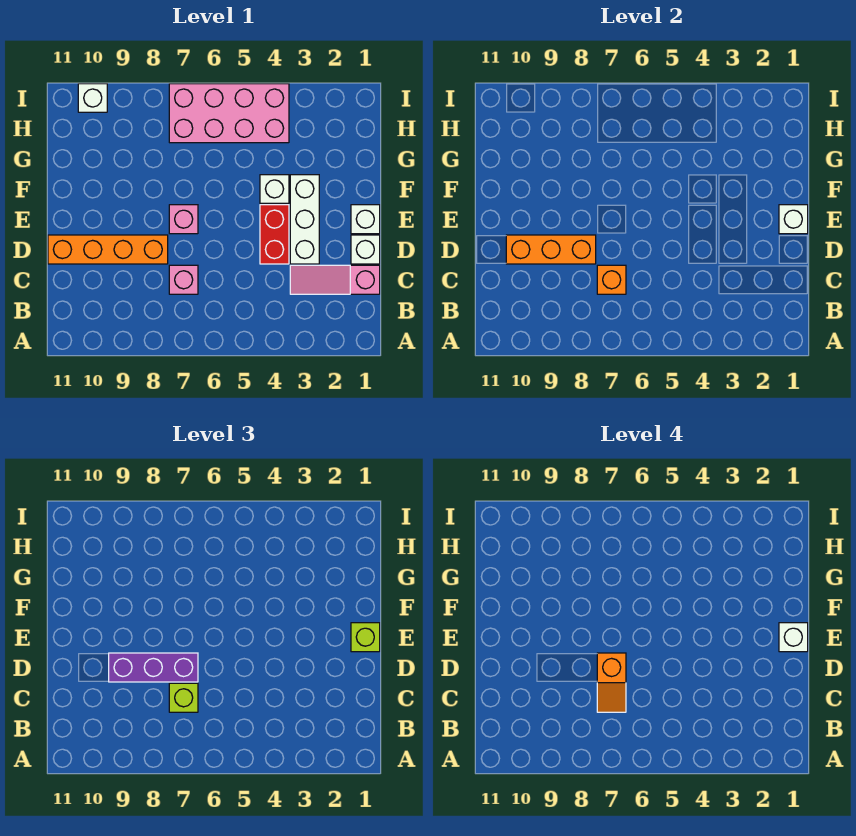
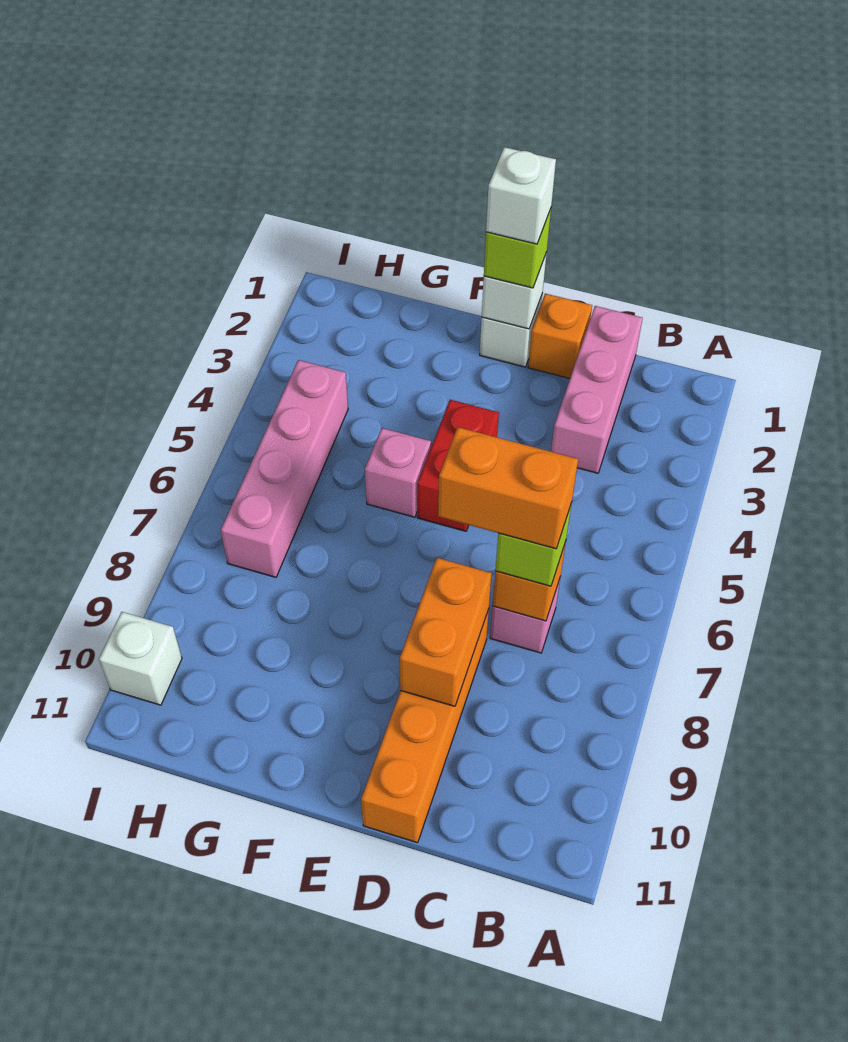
pink 1x3 slope [290,265,380,294] -> pink 1x3 brick [551,306,643,473]
orange 1x2 slope [597,653,626,712] -> orange 1x2 brick [438,427,578,549]
white 1x1 brick [351,235,380,264] -> orange 1x1 brick [528,294,592,378]
white 1x3 brick [290,175,319,264] -> none
red 1x2 brick [260,205,289,264] -> red 1x2 brick turned to [417,400,499,531]
purple 1x3 brick [109,653,198,682] -> none
orange 1x3 brick [506,235,596,264] -> orange 1x2 brick [400,558,492,706]
pink 1x1 brick [169,205,198,234] -> pink 1x1 brick moved to [365,428,431,517]
white 1x1 brick [260,175,289,203] -> none
pink 2x4 brick [169,84,289,143] -> pink 1x4 brick [221,360,348,577]

